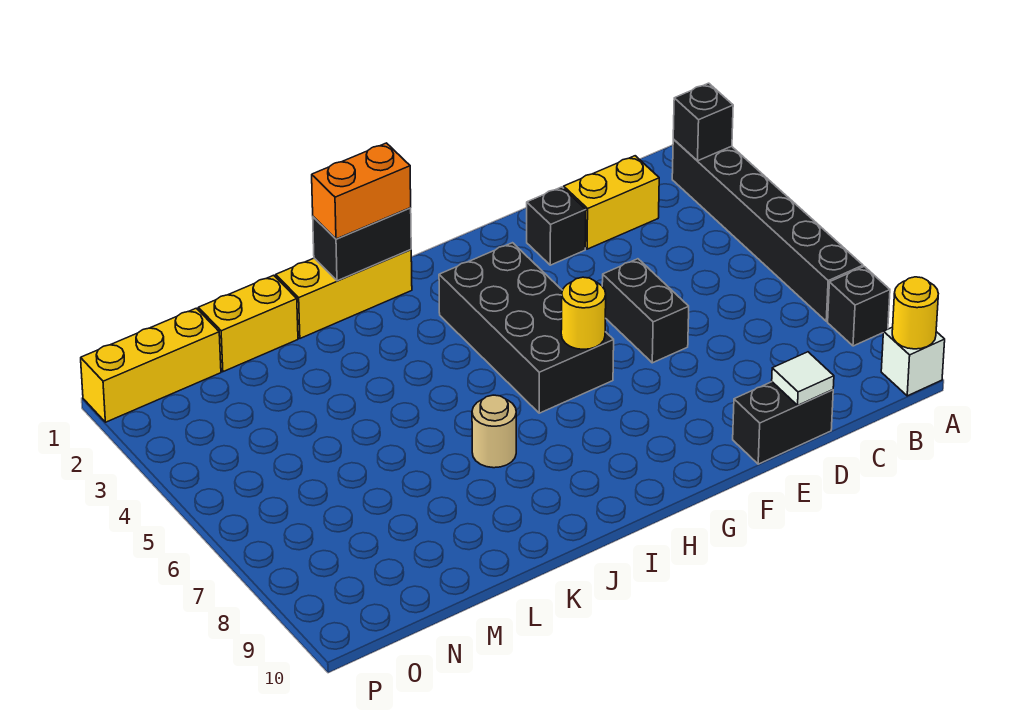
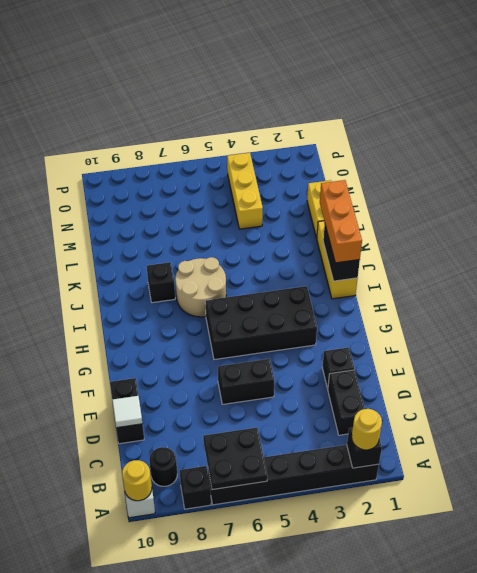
none -> black 2x2 plate [203,428,267,490]
none -> black 1x1 round brick [149,447,177,486]
yellow 1x2 brick [564,156,659,249] -> black 1x2 brick [328,370,365,435]
yellow 1x1 round brick [561,277,606,349] -> yellow 1x1 round brick moved to [352,409,382,450]
orange 1x2 brick [312,143,411,239] -> orange 1x3 brick [320,180,362,263]
tan 1x1 round brick [472,395,516,468] -> tan 2x2 round brick [175,257,226,317]
none -> black 1x1 brick [147,262,175,303]
yellow 1x3 brick [81,308,221,422] -> yellow 1x3 brick moved to [227,153,263,229]

